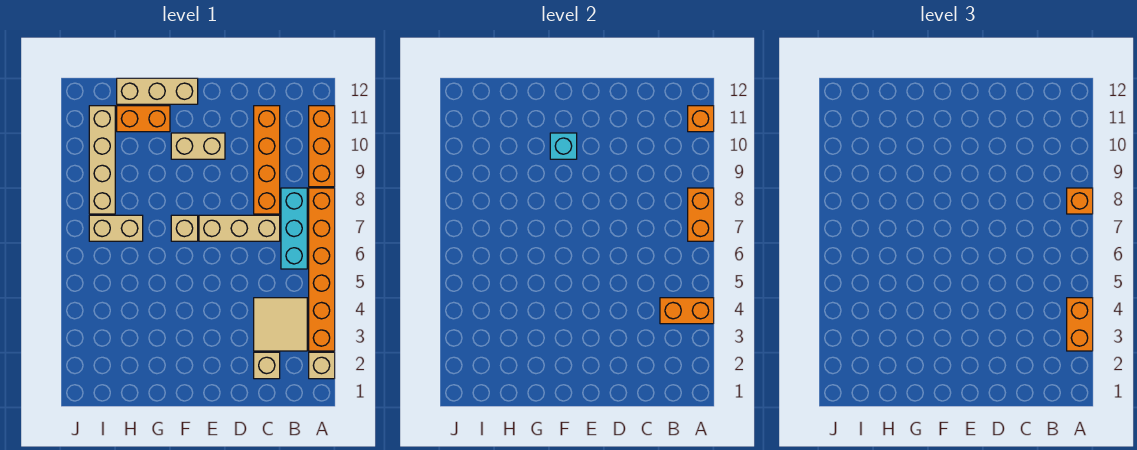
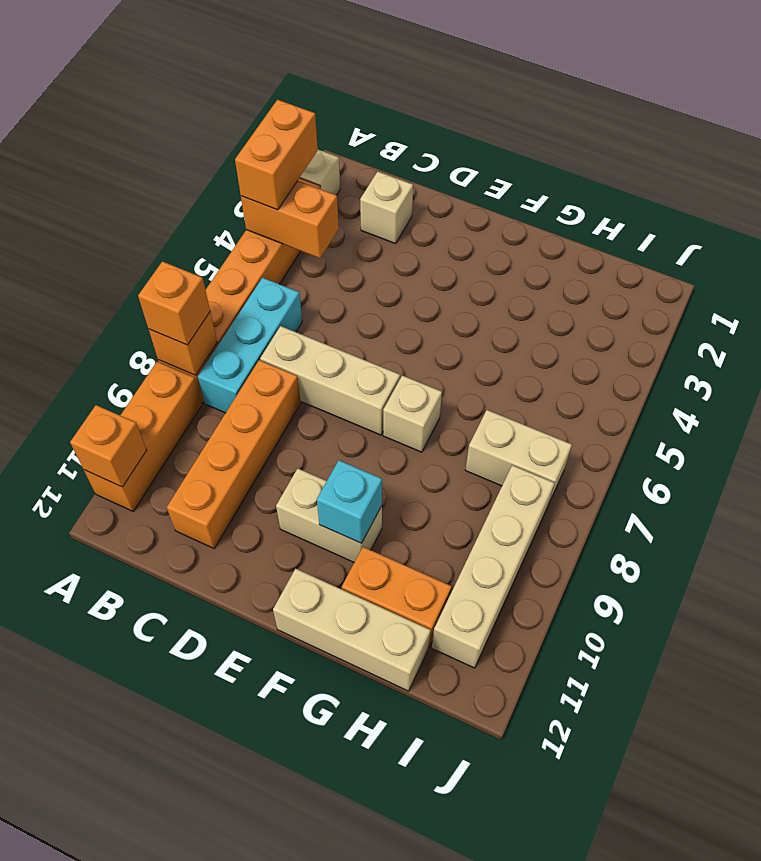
orange 1x2 brick [688,188,714,241] -> orange 1x1 brick [149,312,217,375]
tan 2x2 tile [254,298,307,351] -> none

